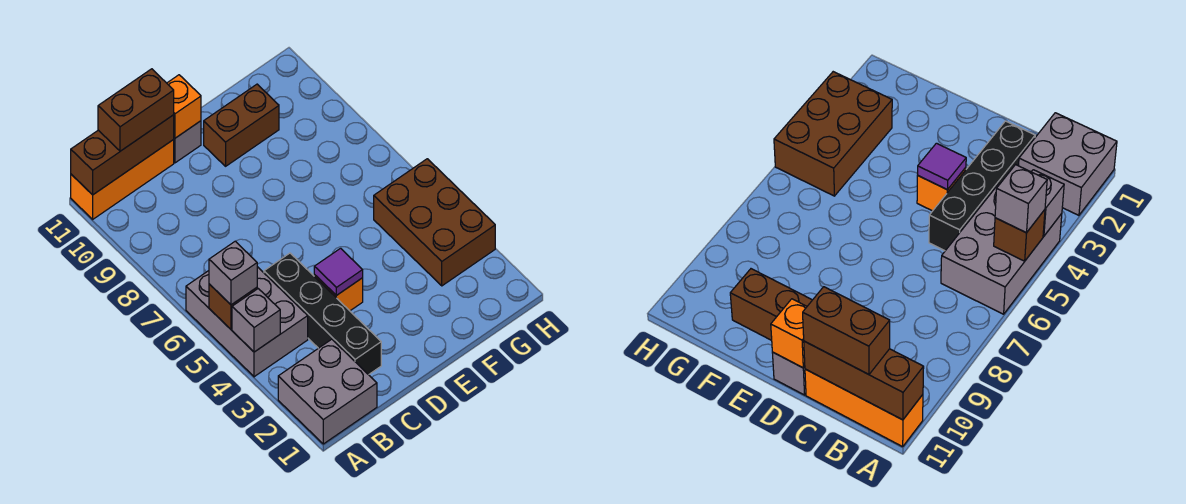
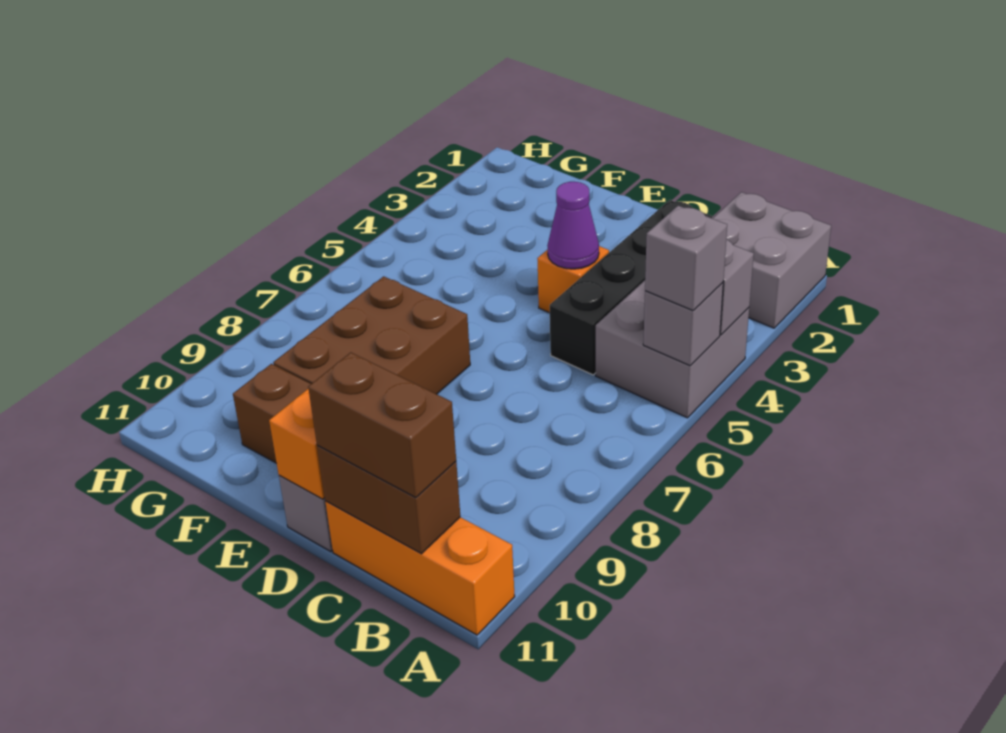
grey 2x3 brick [186,267,308,377] -> grey 2x2 brick [596,281,749,418]
brown 1x1 brick [209,284,257,329] -> grey 1x1 brick [643,283,723,366]
brown 1x3 brick [71,115,174,195] -> brown 1x2 brick [317,446,460,554]
purple 1x1 tile [314,248,363,296] -> purple 1x1 cone [547,182,599,269]
brown 2x3 brick [374,159,495,286] -> brown 2x3 brick moved to [273,276,470,394]

